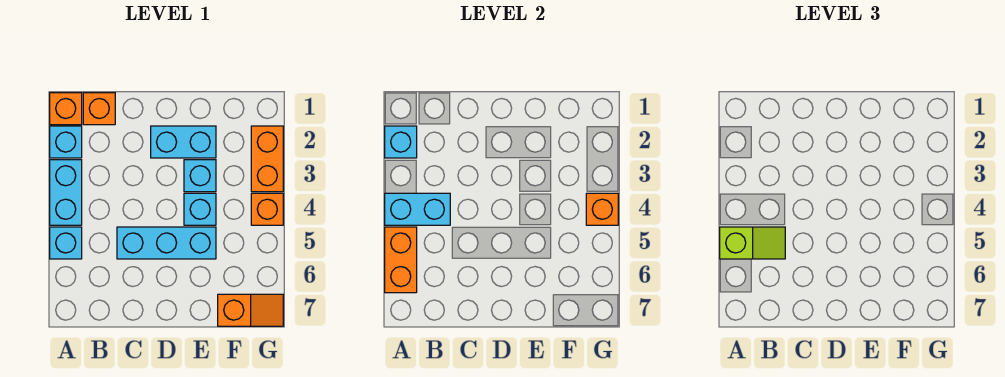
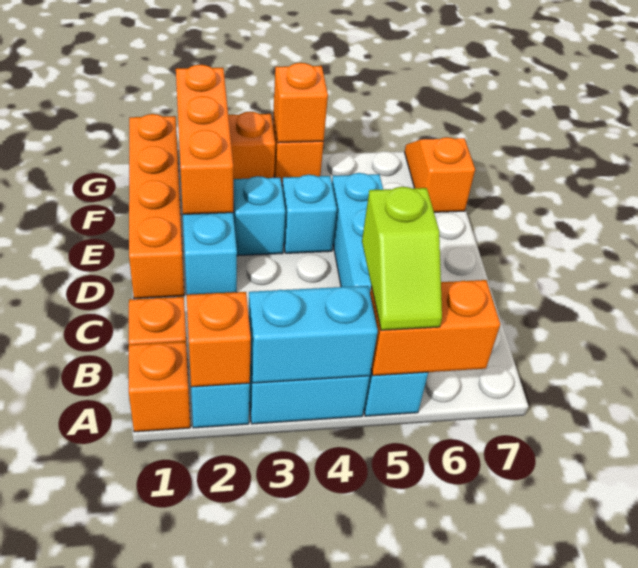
cyan 1x1 brick [385,126,417,158] -> orange 1x1 brick [187,292,251,387]
cyan 1x2 brick [385,193,450,225] -> cyan 1x2 brick turned to [249,286,378,383]
lime 1x2 slope [720,227,785,259] -> lime 1x2 slope turned to [362,187,442,330]
none -> orange 1x4 brick [129,114,184,299]
none -> orange 1x3 brick [176,65,233,214]

